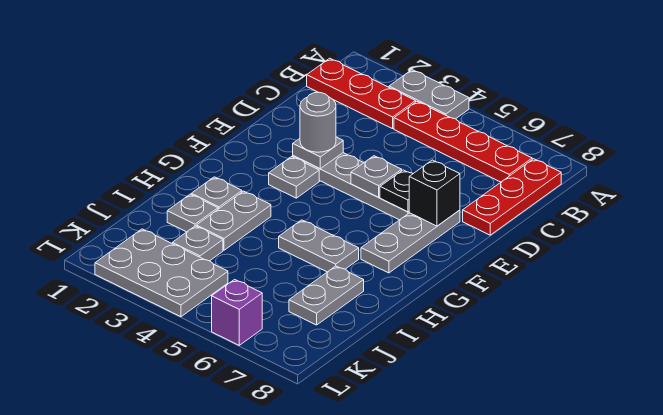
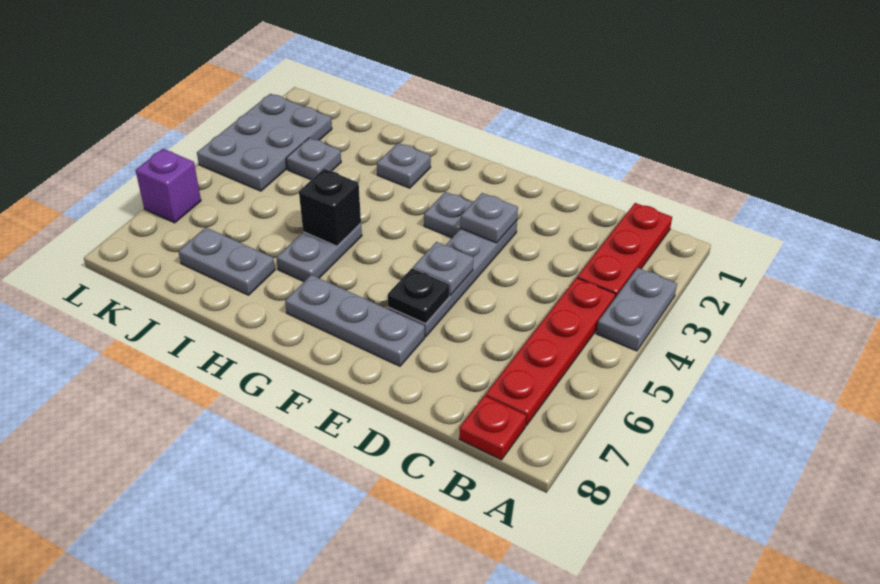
red 1x3 plate [463,159,561,235] -> red 1x1 plate [459,396,526,460]
grey 1x1 round brick [300,92,336,152] -> none
black 1x1 brick [409,160,460,226] -> black 1x1 brick moved to [299,169,361,246]
grey 1x2 plate [196,191,271,250] -> none
grey 1x1 plate [167,194,218,232] -> none

